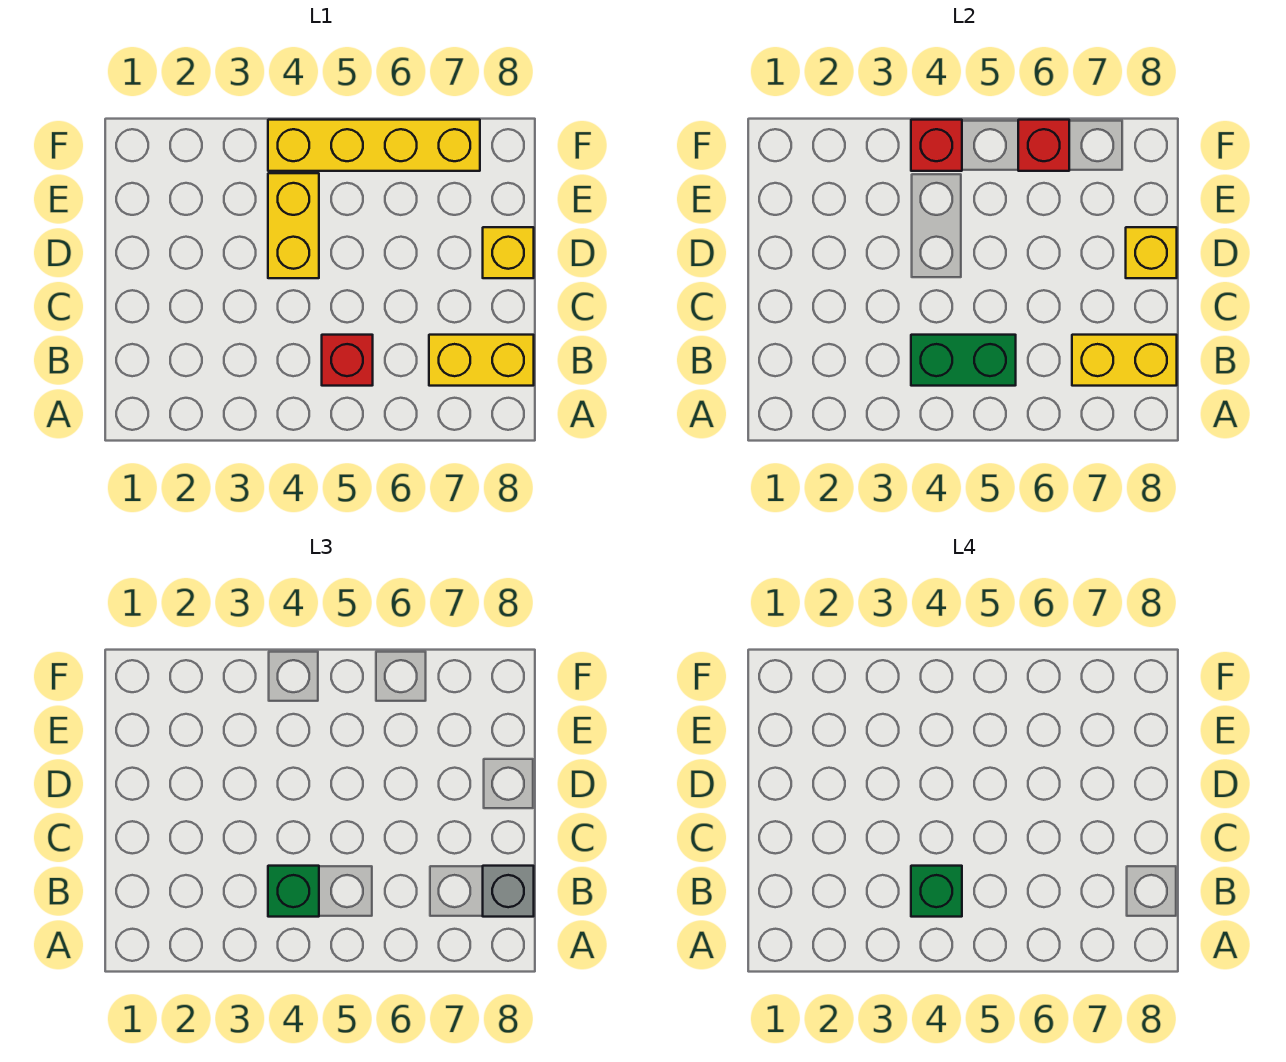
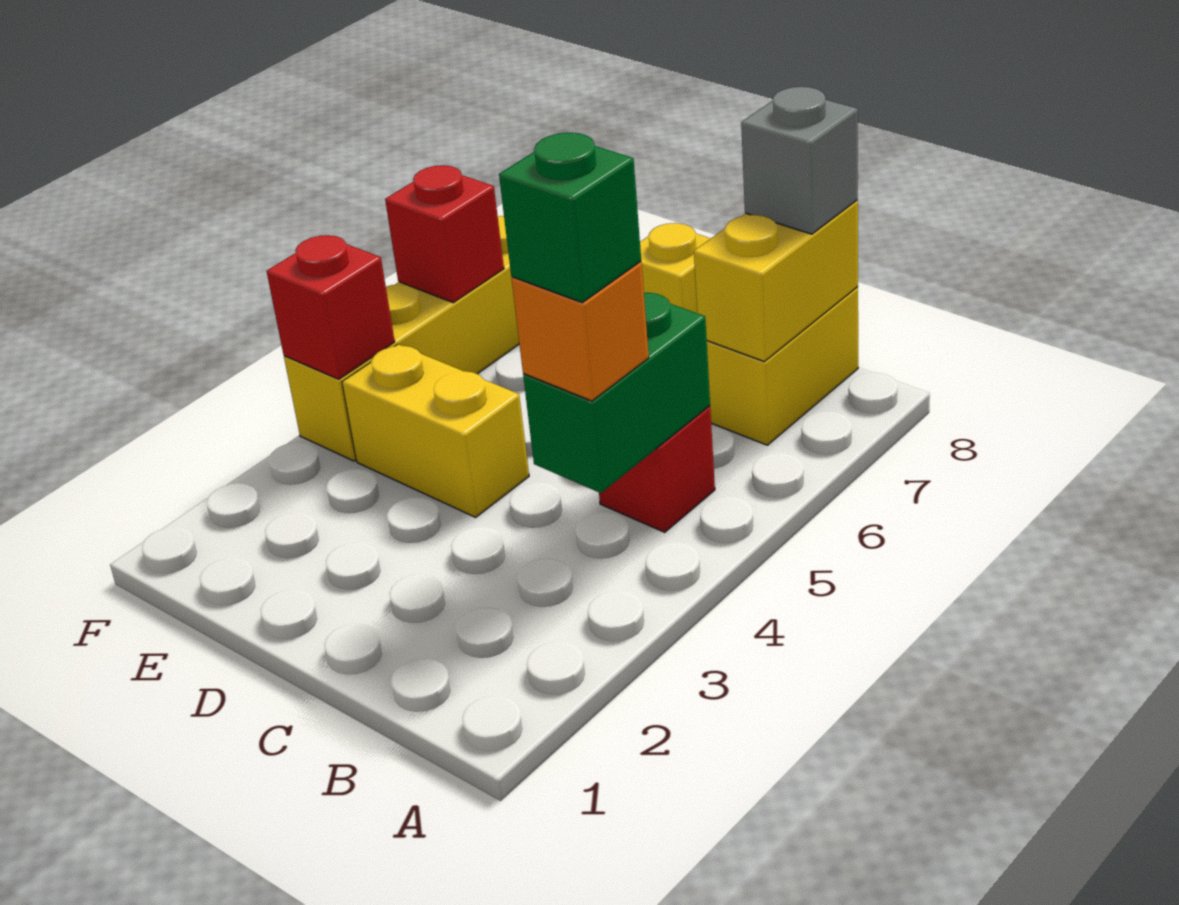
green 1x1 brick [268,866,319,917] -> orange 1x1 brick [512,262,649,401]
yellow 1x1 brick [1126,227,1177,278] -> none

